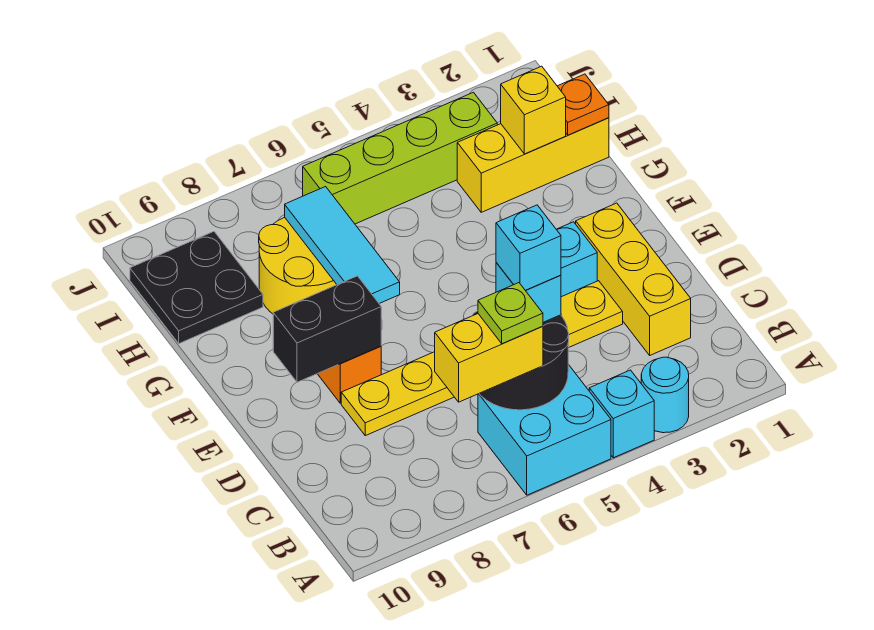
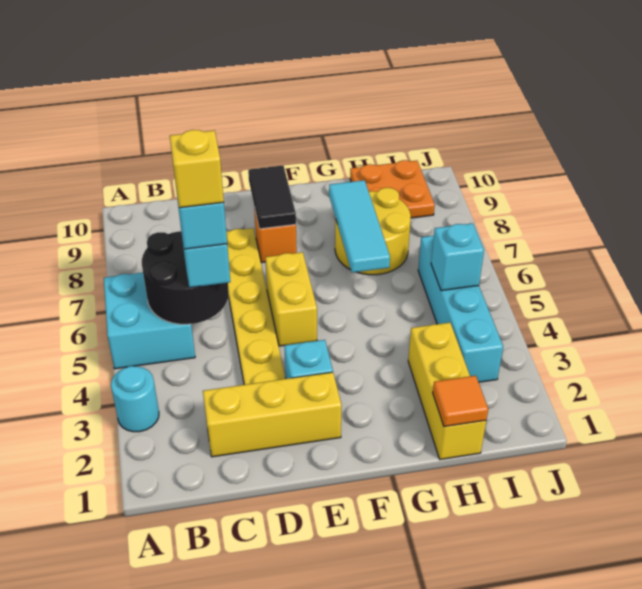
cyan 1x1 brick [589,370,654,458] -> cyan 1x1 brick moved to [431,223,484,291]
yellow 1x2 brick [435,314,543,402] -> yellow 1x2 brick moved to [265,252,317,346]
lime 1x1 plate [478,283,543,344] -> none
black 1x2 brick [273,276,381,382] -> black 1x2 tile [248,165,296,229]
cyan 1x3 tile [285,187,400,303] -> cyan 1x3 tile turned to [329,180,390,273]
orange 1x1 plate [558,74,609,135] -> orange 1x1 tile [433,376,488,427]
yellow 1x1 brick [501,66,566,154] -> yellow 1x1 brick moved to [170,130,224,208]
black 2x2 plate [130,232,263,343] -> orange 2x2 plate [350,160,435,218]
lime 1x4 brick [303,92,497,224] -> cyan 1x4 brick [418,236,503,382]

